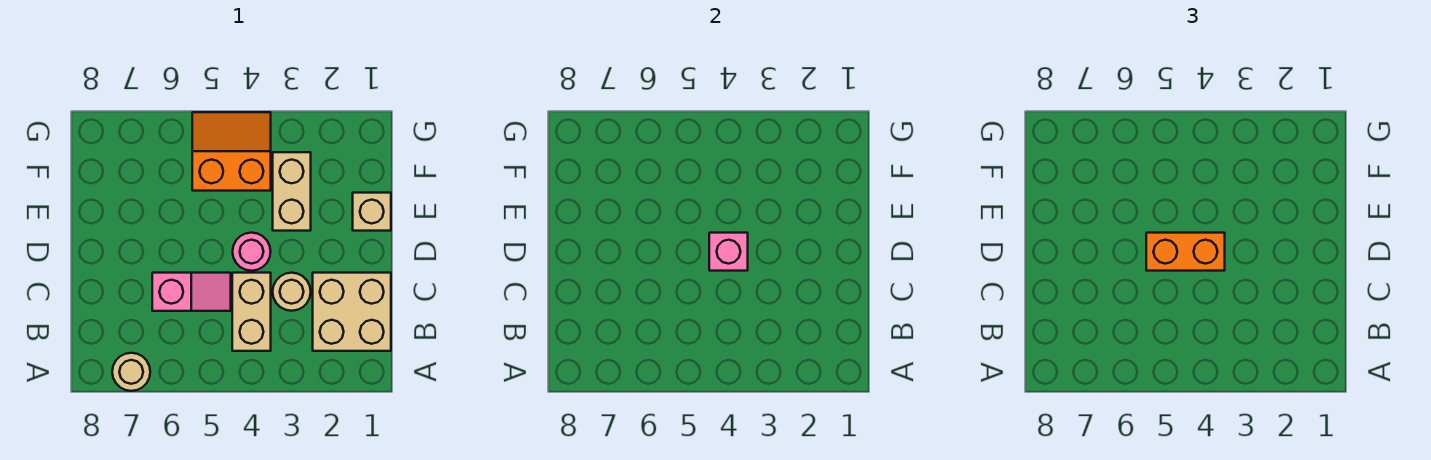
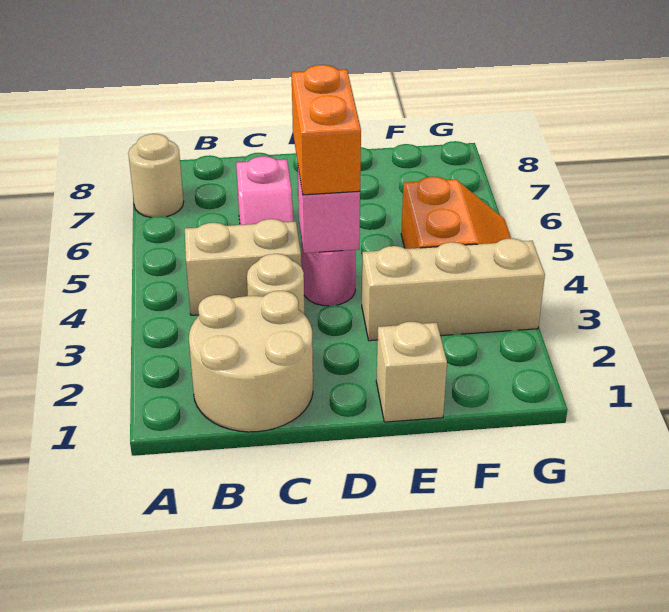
tan 2x2 brick [313,273,391,351] -> tan 2x2 round brick [189,291,313,432]
tan 1x2 brick [273,152,311,231] -> tan 1x3 brick [362,238,545,341]

